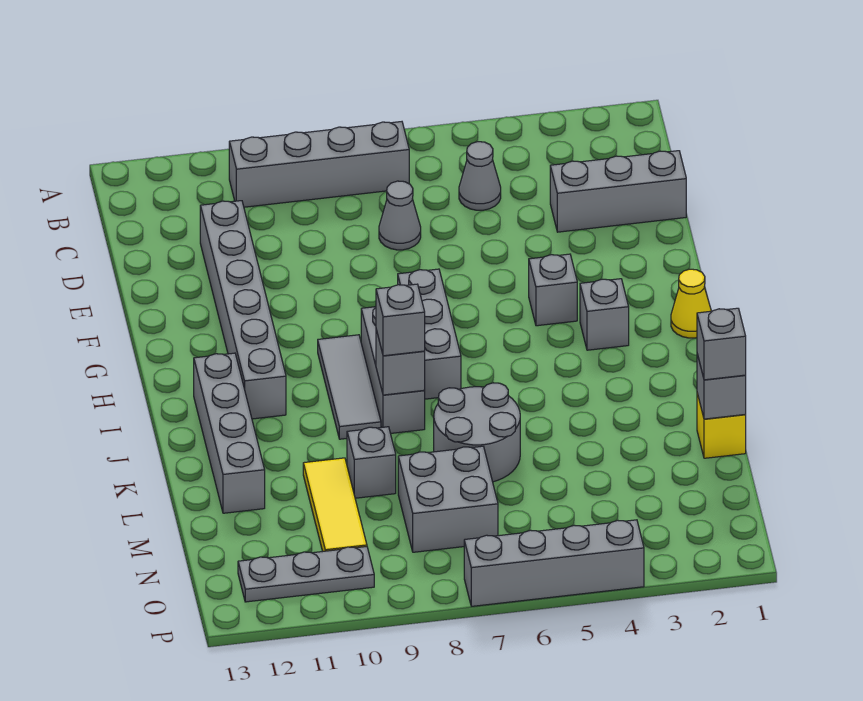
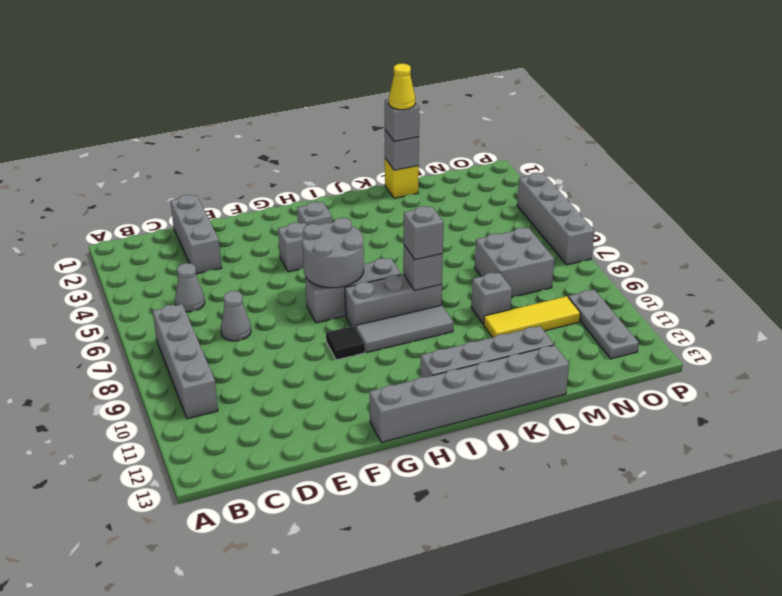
grey 1x6 brick [200,201,286,419] -> grey 1x6 brick moved to [370,345,569,442]
none -> black 1x1 tile [326,326,365,360]
yellow 1x1 cone [671,269,711,338] -> yellow 1x1 cone moved to [389,64,415,110]
grey 2x2 round brick [434,383,520,482] -> grey 2x2 round brick moved to [302,218,364,288]

